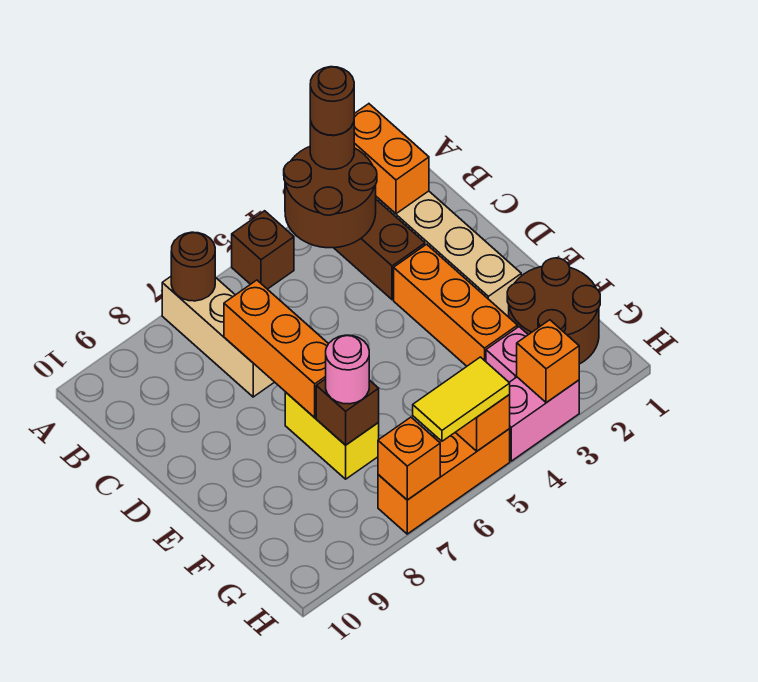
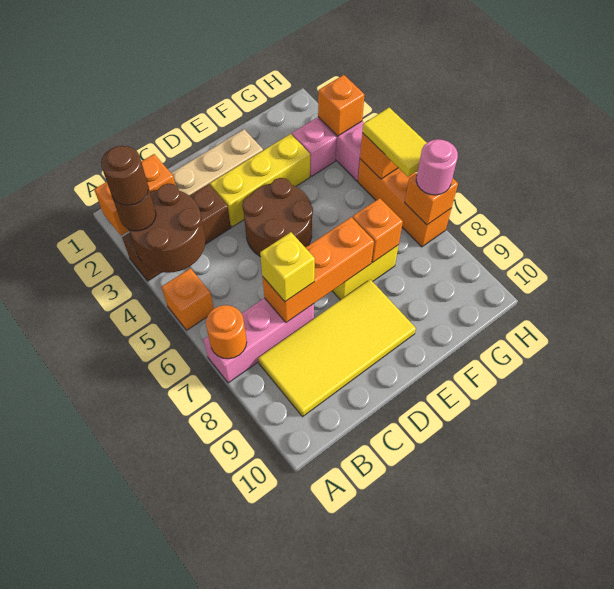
brown 1x1 brick [232,211,294,289] -> orange 1x1 brick [162,268,214,330]
tan 1x3 brick [162,277,274,397] -> pink 1x3 brick [203,298,314,383]
brown 1x1 round brick [171,232,215,301] -> orange 1x1 round brick [206,305,247,359]
none -> yellow 2x4 tile [258,279,416,417]
none -> yellow 1x1 brick [260,232,315,302]
orange 1x3 brick [394,244,518,366] -> yellow 1x3 brick [210,134,310,227]
brown 2x2 round brick [507,258,600,364] -> brown 2x2 round brick moved to [242,178,313,257]
brown 1x1 brick [316,379,379,445] -> orange 1x1 brick [353,198,403,263]
pink 1x1 round brick [326,335,369,404] -> pink 1x1 round brick moved to [416,139,458,195]

